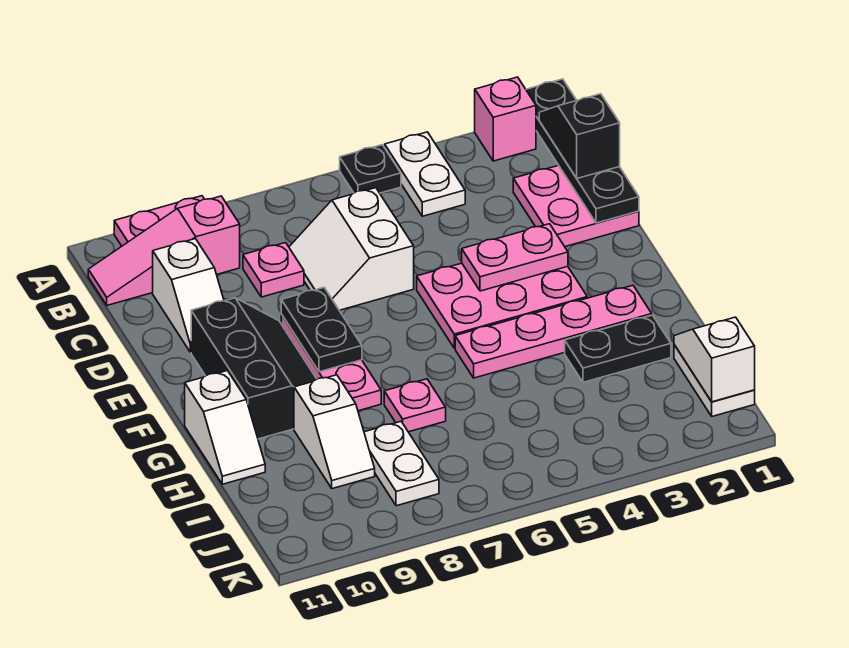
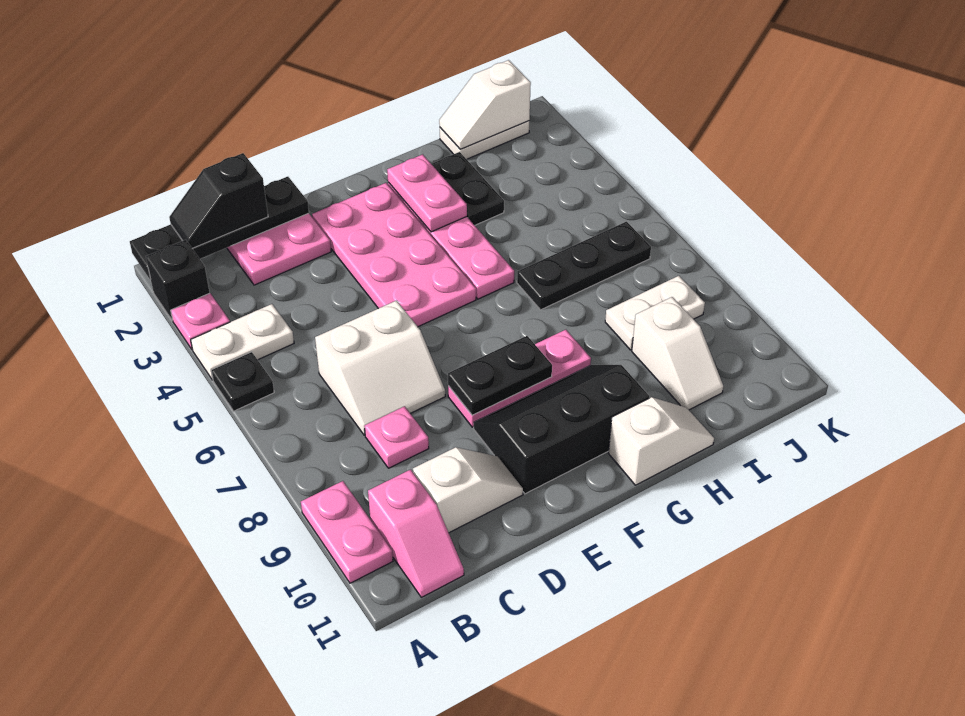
pink 1x1 brick [475,77,536,161] -> black 1x1 brick [146,240,210,321]
pink 1x3 slope [88,196,240,305] -> pink 1x2 slope [368,470,464,597]
pink 2x3 plate [417,263,587,348] -> pink 2x4 plate [312,183,476,327]
pink 1x2 plate [462,224,568,291] -> pink 1x2 plate moved to [387,154,467,232]
none -> black 1x3 plate [517,222,651,310]
pink 1x1 plate [384,379,446,432] -> pink 1x1 plate moved to [171,293,230,350]
white 1x2 slope [294,375,375,489] -> white 1x2 slope turned to [632,297,723,410]

